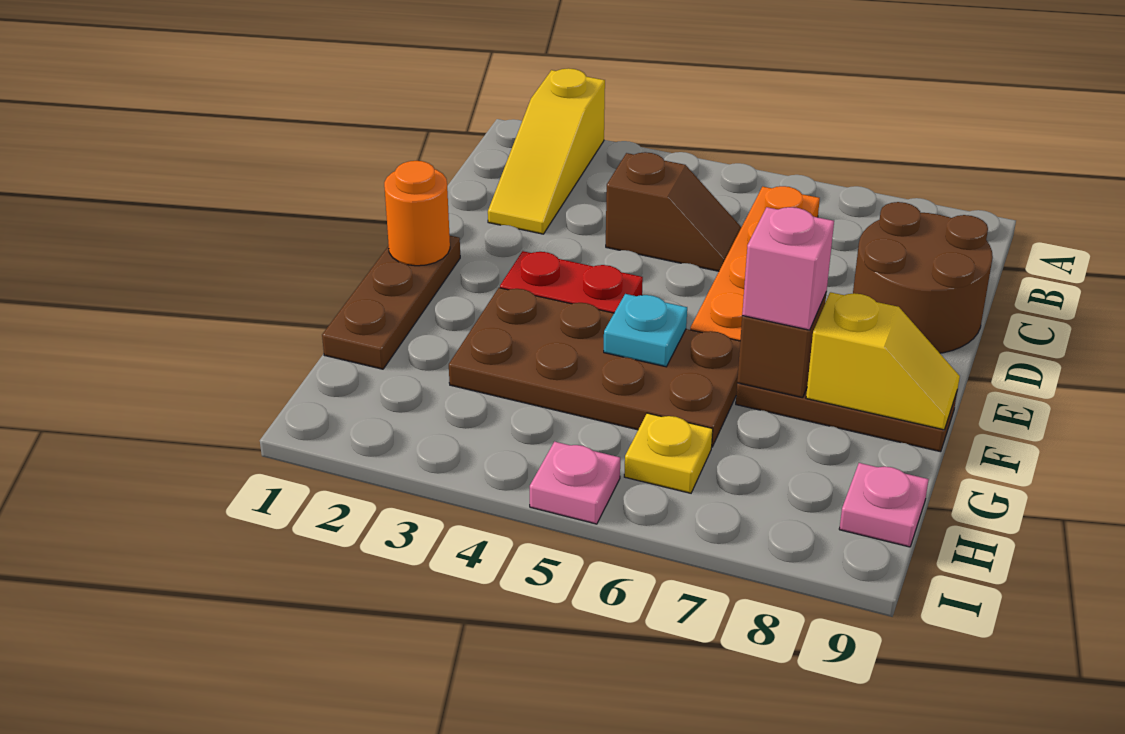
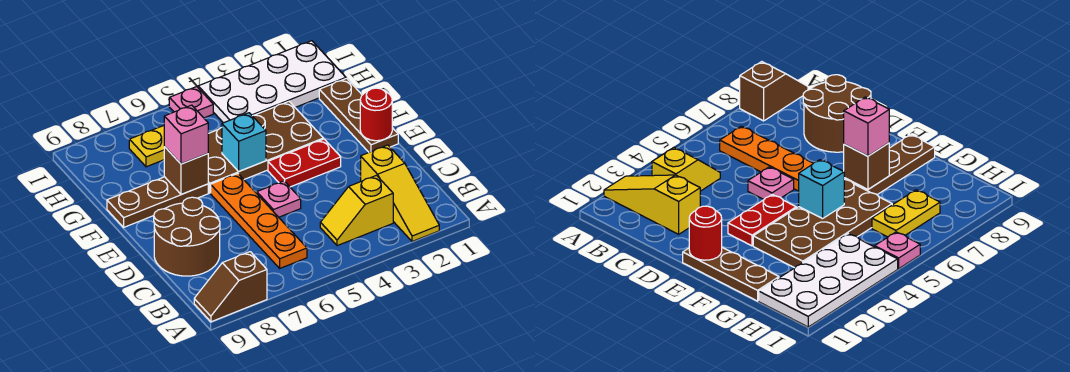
yellow 1x3 slope [488,68,605,234] -> yellow 1x3 slope turned to [361,145,439,242]
brown 1x2 slope [606,152,741,271] -> brown 1x2 slope moved to [194,252,267,322]
orange 1x1 round brick [384,161,450,266] -> red 1x1 round brick [360,88,392,141]
cyan 1x1 plate [604,294,687,367] -> cyan 1x1 brick [222,113,266,171]
yellow 1x2 slope [806,292,960,430] -> yellow 1x2 slope moved to [320,175,393,246]
none -> white 2x4 plate [198,41,346,123]
yellow 1x1 plate [624,413,713,493] -> yellow 1x2 plate [129,126,164,167]
pink 1x1 plate [839,463,929,547] -> pink 1x1 plate moved to [257,181,301,217]

